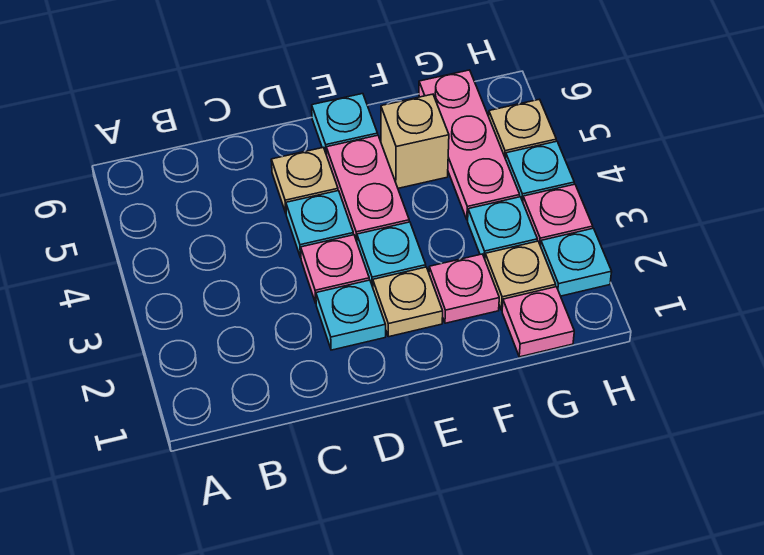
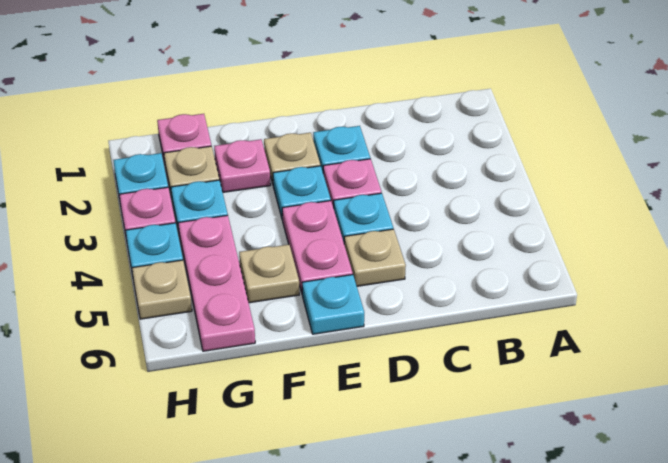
tan 1x1 brick [381,94,449,188] -> tan 1x1 plate [239,245,299,303]

